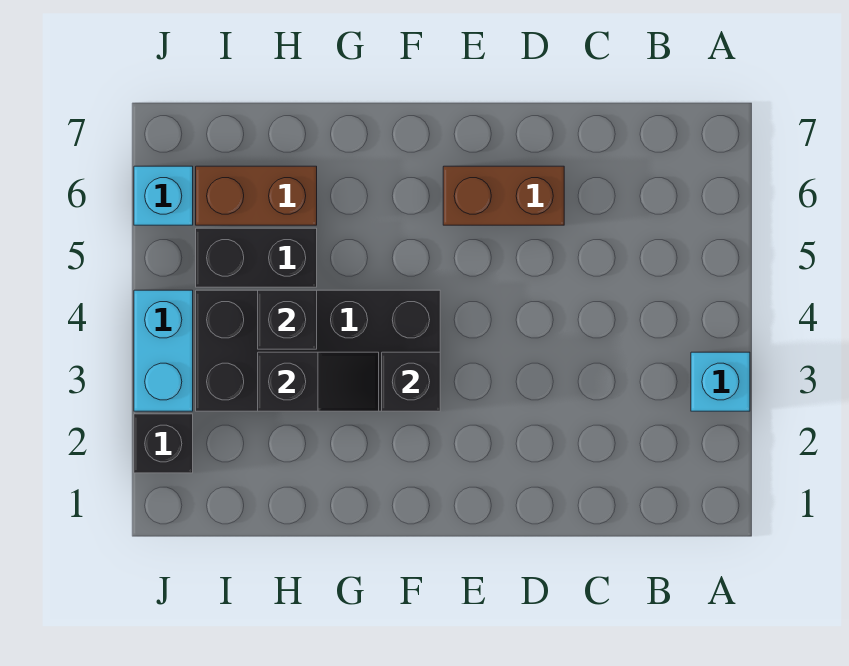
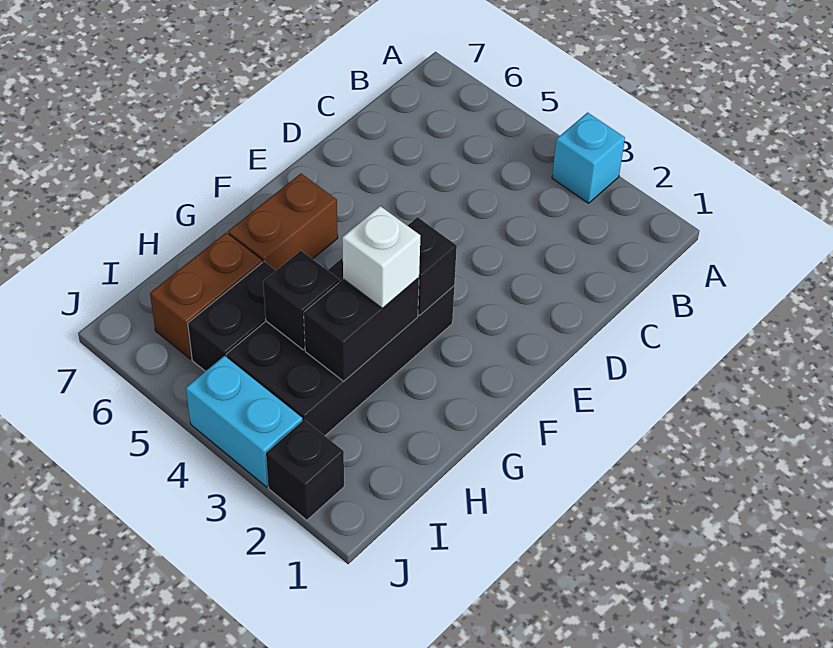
brown 1x2 brick [443,166,564,225] -> brown 1x2 brick moved to [228,174,338,270]
black 1x2 slope [258,352,379,411] -> black 1x2 brick [304,278,419,381]
none -> white 1x1 brick [342,206,420,308]
cyan 1x1 brick [134,166,193,225] -> none

